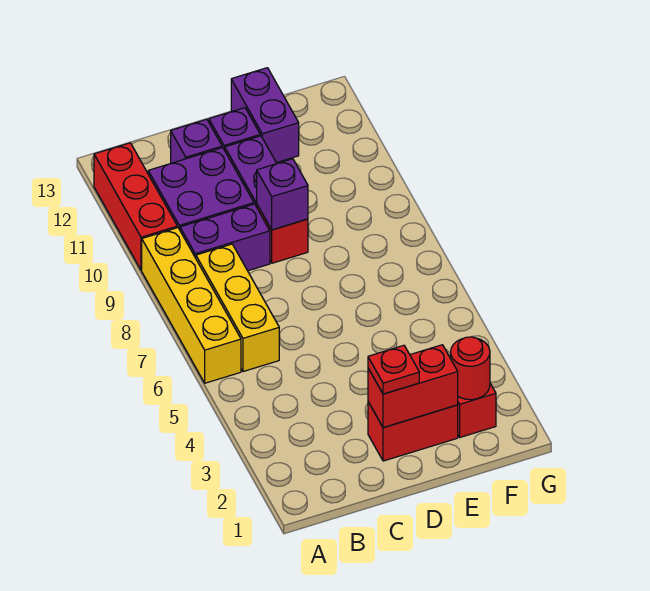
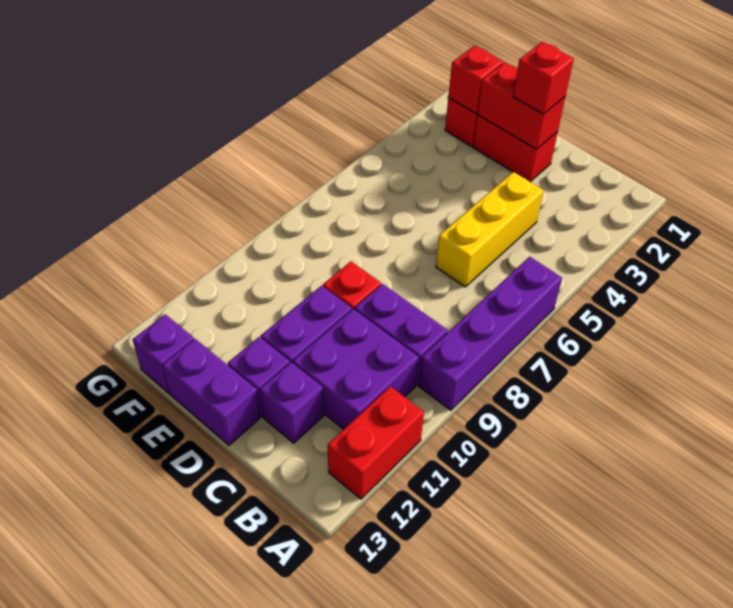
yellow 1x4 brick [142,228,241,383] -> purple 1x4 brick [419,257,562,410]
red 1x3 brick [94,143,177,270] -> red 1x2 brick [328,386,424,499]
yellow 1x3 brick [196,244,279,372] -> yellow 1x3 brick moved to [436,172,544,287]
red 1x1 plate [368,345,419,394] -> red 1x1 brick [513,42,574,114]
purple 1x1 brick [257,159,308,230] -> purple 1x1 brick moved to [133,314,194,393]
purple 1x2 brick [231,68,299,163] -> purple 1x2 brick turned to [163,339,260,445]
red 1x1 round brick [451,337,490,400] -> red 1x1 brick [448,46,503,114]

